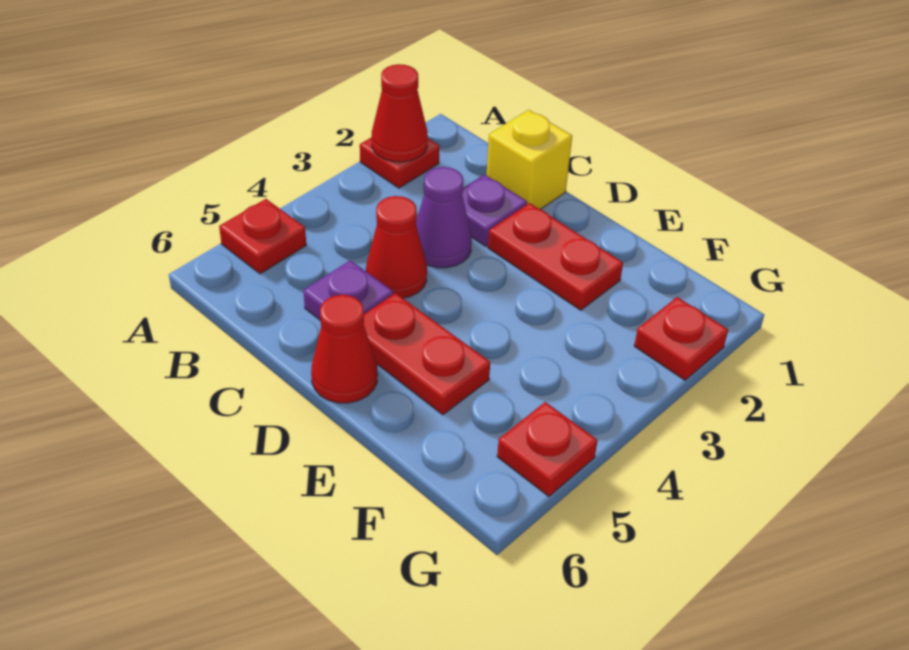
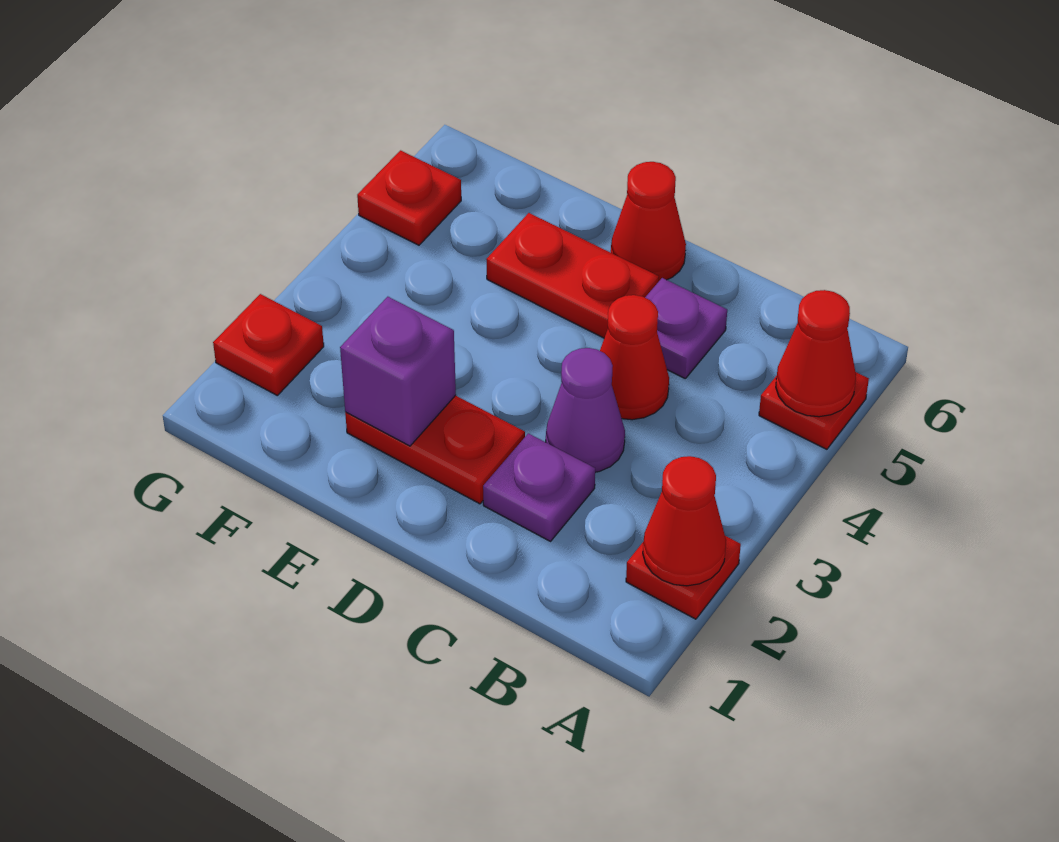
none -> red 1x1 cone [776,290,856,417]
yellow 1x1 brick [487,110,572,210] -> none
none -> purple 1x1 brick [340,297,456,446]

